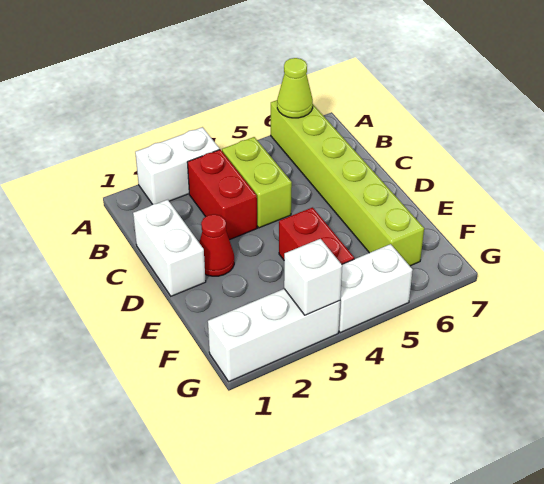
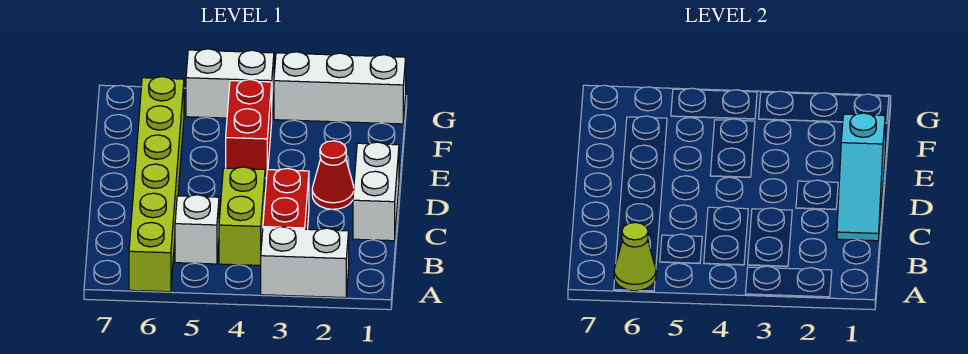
none -> cyan 1x3 slope [837,113,885,241]
white 1x1 brick [284,239,342,315] -> white 1x1 brick moved to [175,195,219,264]

